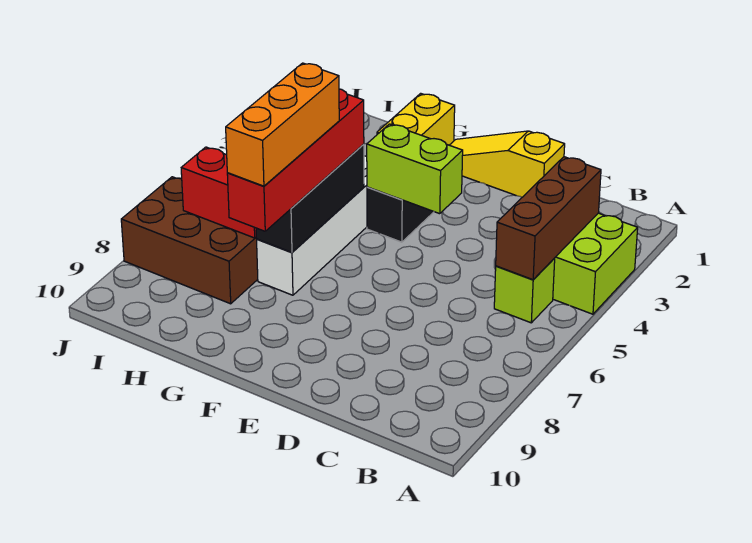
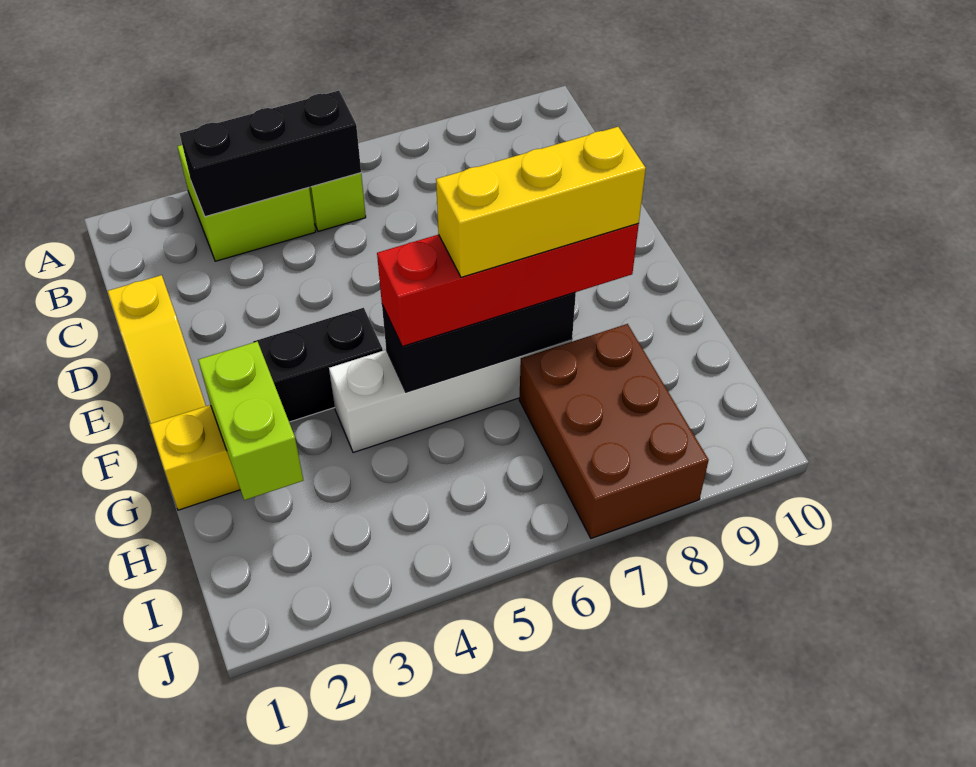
brown 1x3 brick [496,157,601,280] -> black 1x3 brick [180,91,361,217]
lime 1x2 brick [367,124,463,214] -> lime 1x2 brick moved to [198,341,303,500]
orange 1x3 brick [226,63,339,186] -> yellow 1x3 brick [436,127,646,277]
red 1x2 brick [181,147,256,238] -> none

